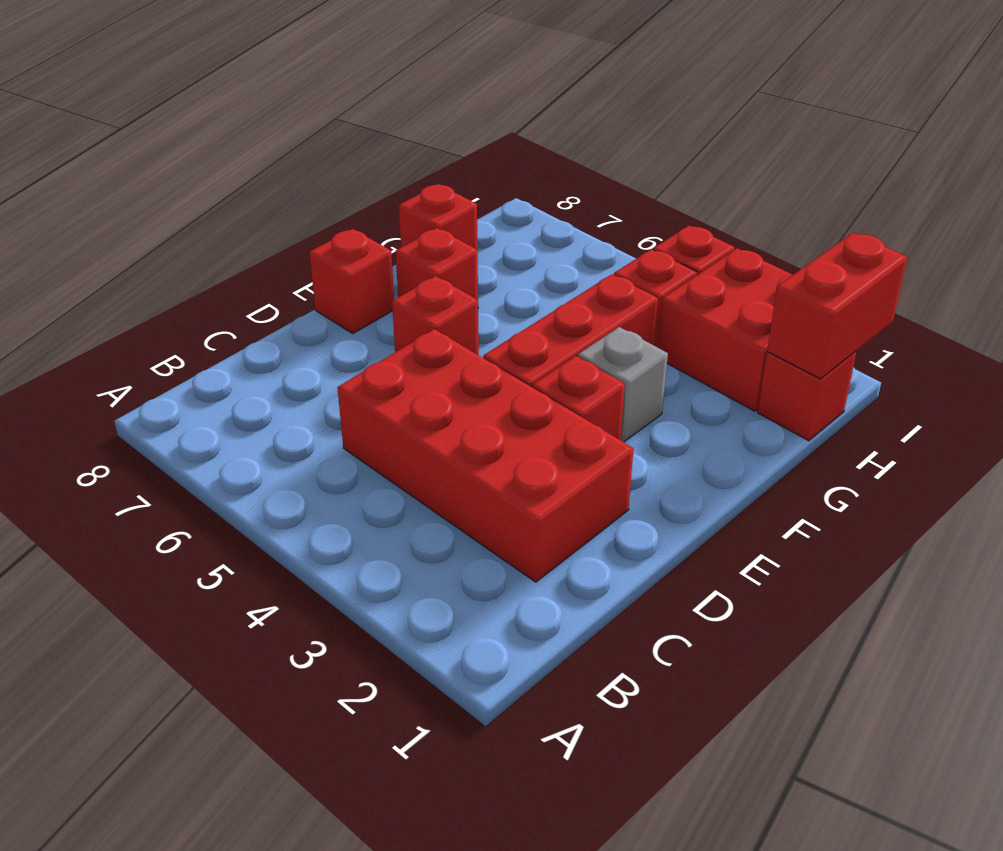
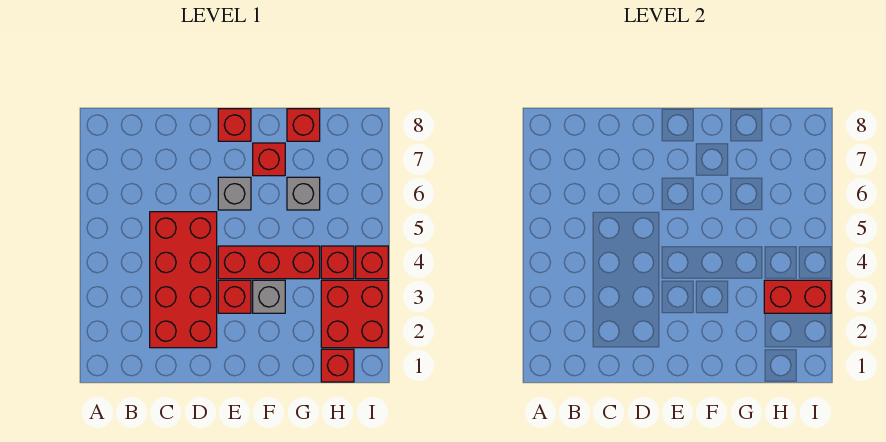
red 1x1 brick [392,276,479,355] -> grey 1x1 brick [218,177,251,210]
none -> grey 1x1 brick [287,177,320,210]
red 1x2 brick [767,233,907,379] -> red 1x2 brick moved to [764,280,831,313]

